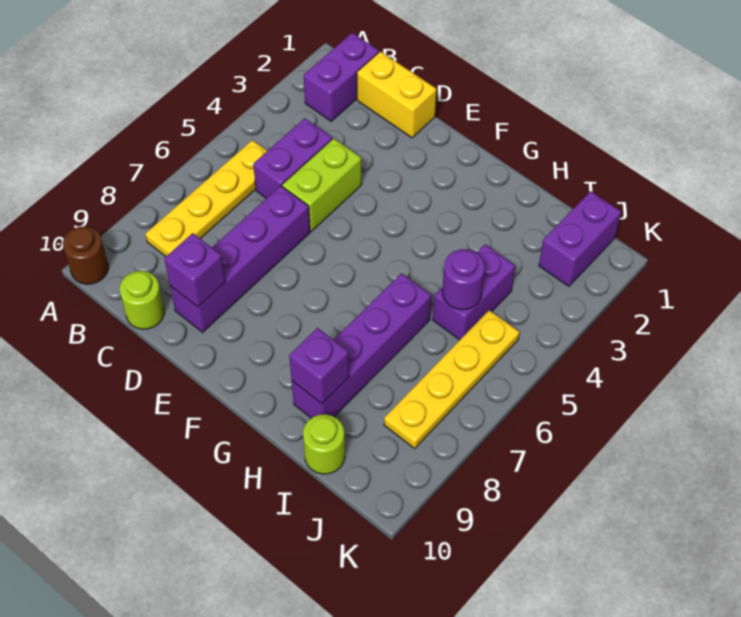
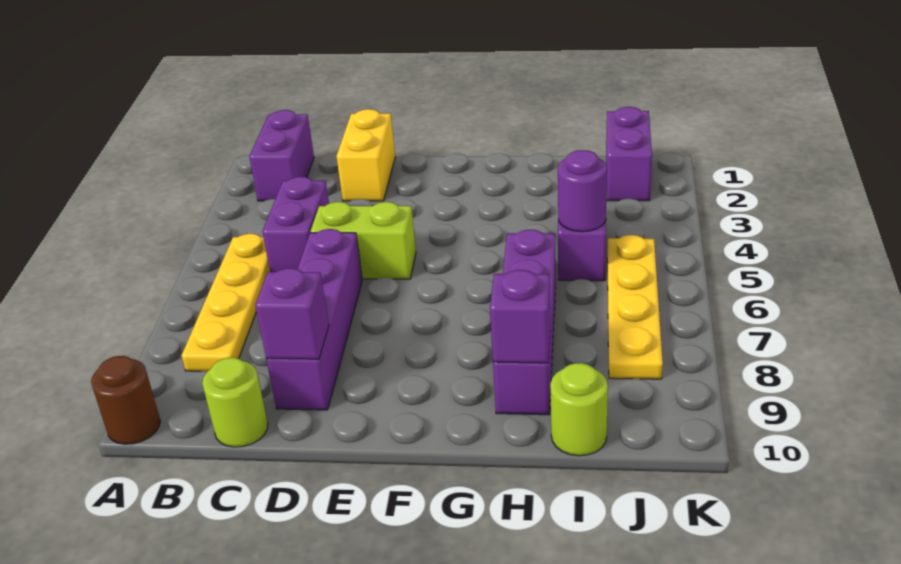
yellow 1x2 brick [357,51,436,138] -> yellow 1x2 brick turned to [336,109,395,201]
lime 1x2 brick [282,138,362,231] -> lime 1x2 brick turned to [310,202,416,279]

